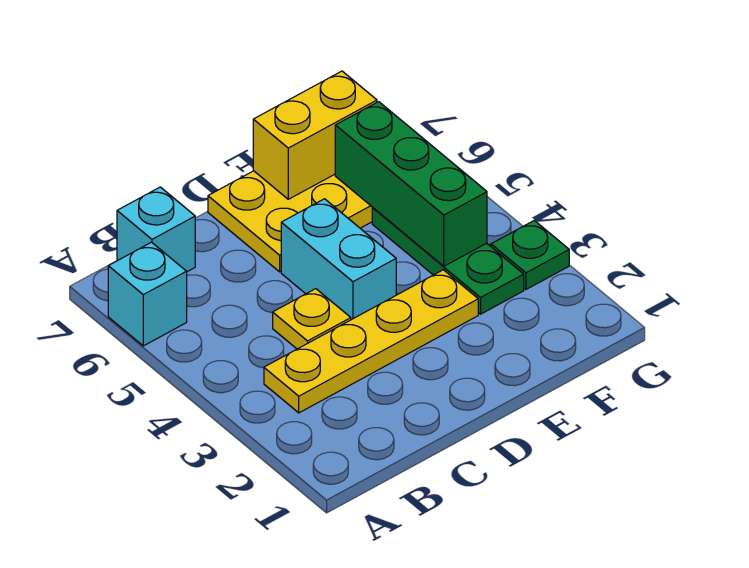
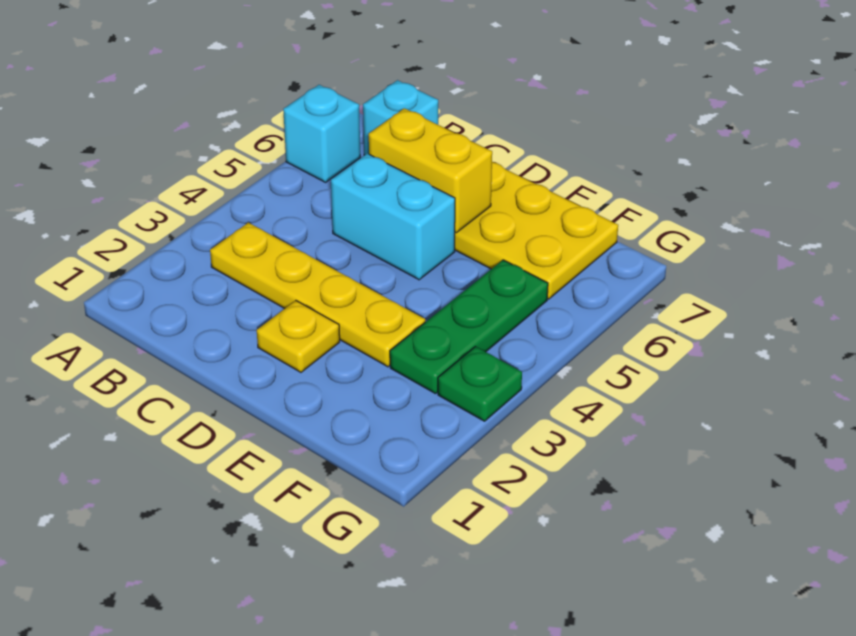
yellow 1x1 plate [273,289,351,349] -> yellow 1x1 plate moved to [257,301,340,372]
cyan 1x2 brick [281,199,396,320] -> cyan 1x2 brick turned to [331,154,455,280]
yellow 1x2 brick [253,71,377,199] -> yellow 1x2 brick moved to [369,108,492,233]
green 1x3 brick [335,102,487,266] -> none

